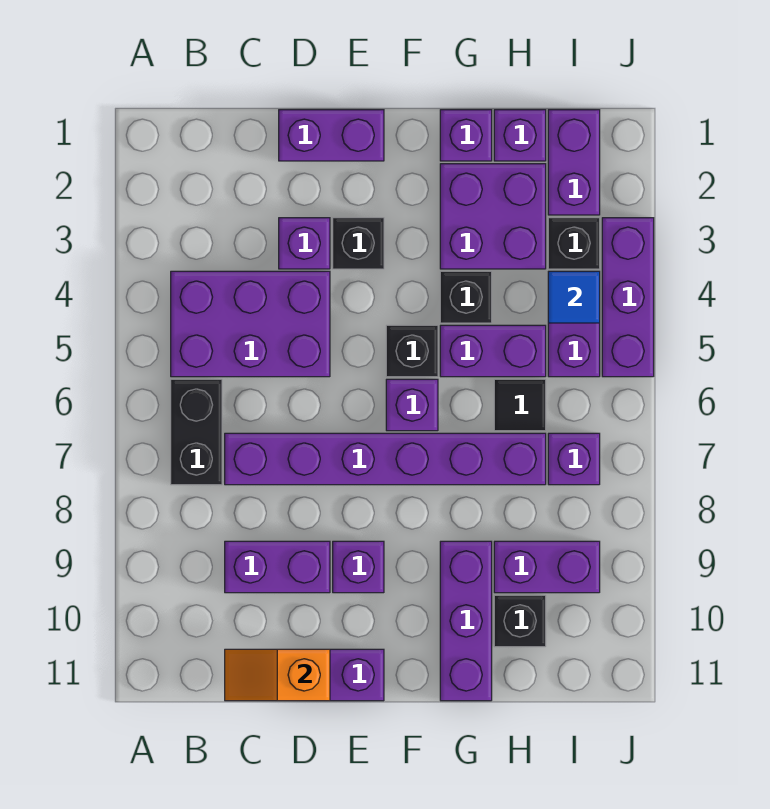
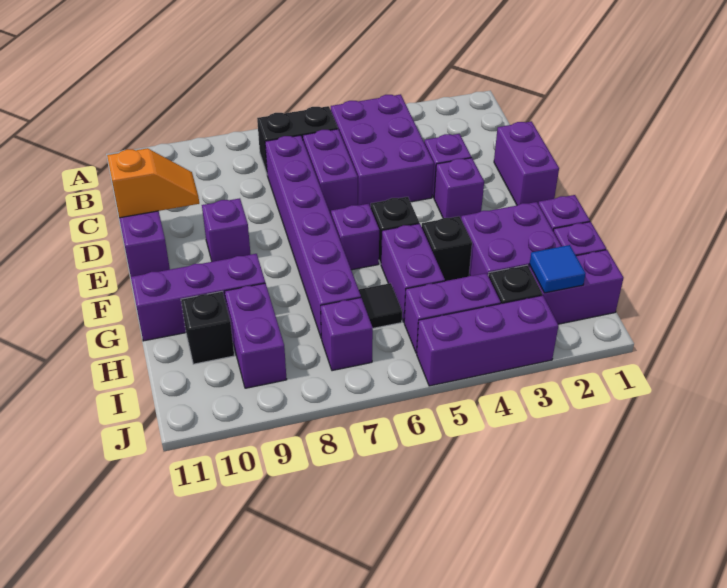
purple 1x2 brick [225,541,330,593] -> purple 1x2 brick moved to [303,129,358,214]
orange 1x2 slope [225,649,330,701] -> orange 1x2 slope turned to [107,148,199,218]
black 1x1 brick [333,218,384,269] -> purple 1x1 brick [434,158,484,218]
blue 1x1 tile [548,271,600,323] -> blue 1x1 tile moved to [530,245,586,293]

